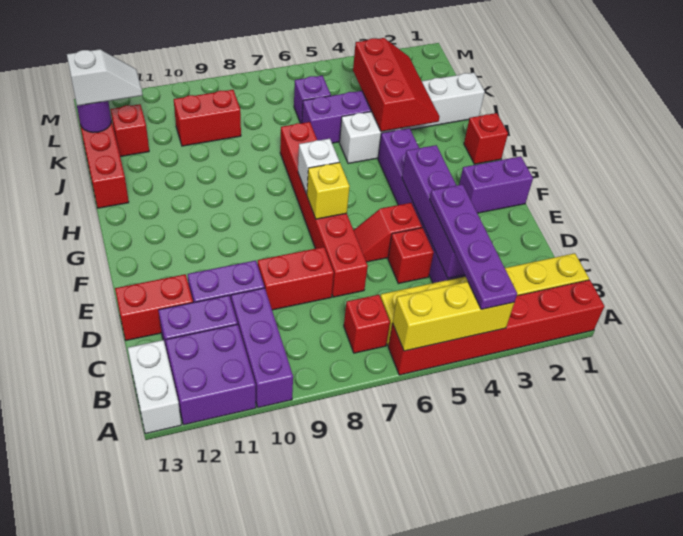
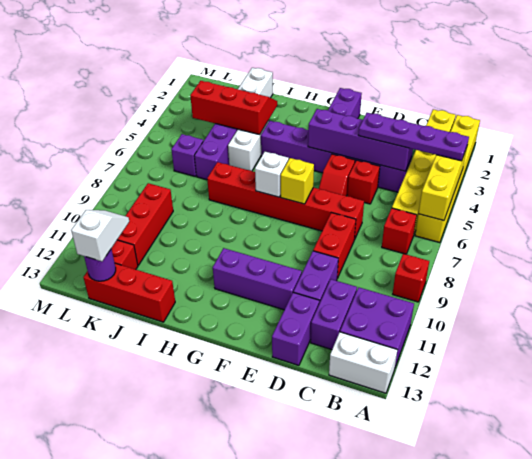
red 1x6 brick [388,280,604,375] -> yellow 1x6 brick [415,115,480,243]
purple 1x3 brick [231,288,293,408] -> purple 1x3 brick moved to [213,248,302,310]
red 1x2 brick [115,274,193,340] -> purple 1x2 brick [272,292,319,365]
red 1x1 brick [464,113,508,164] -> red 1x1 brick moved to [393,254,429,302]
red 1x2 brick [174,90,241,146] -> red 1x3 brick [117,183,173,265]

